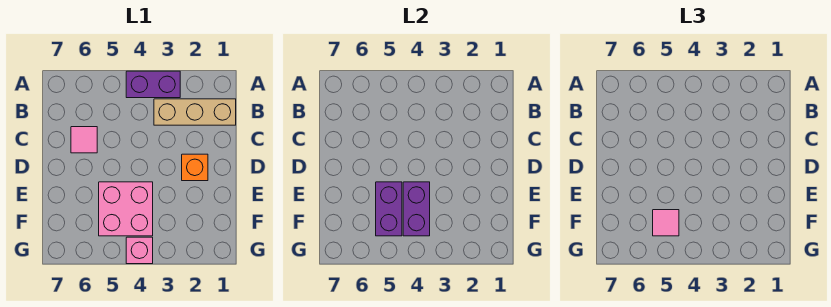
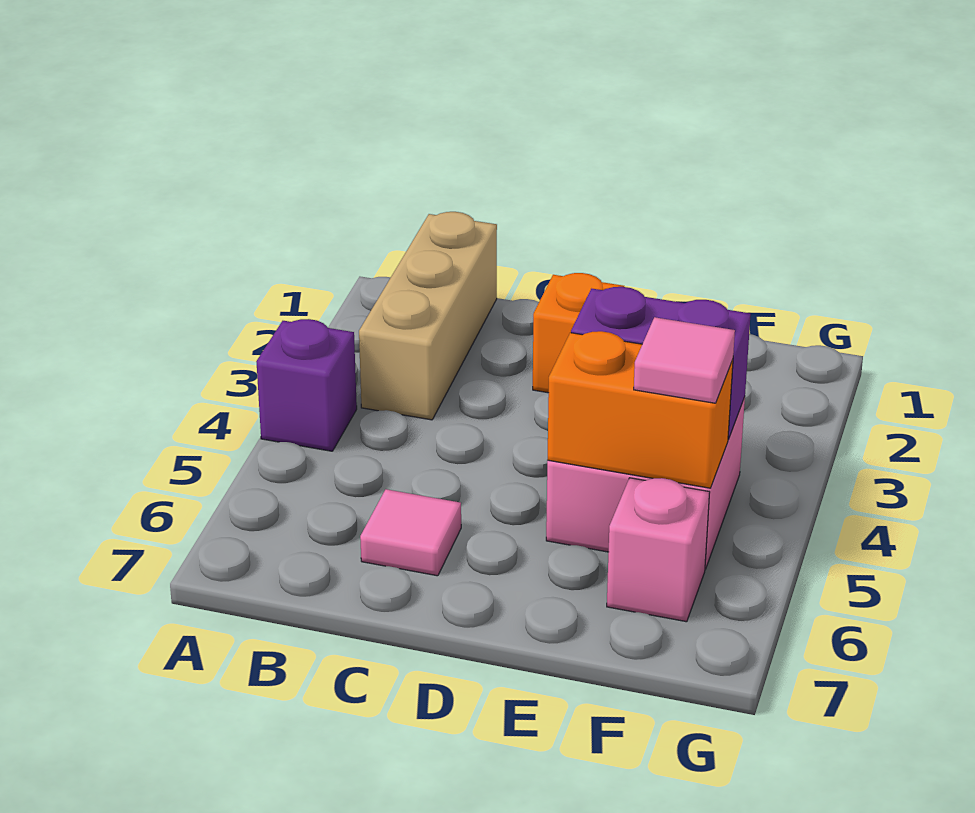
purple 1x2 brick [126,71,180,98] -> purple 1x1 brick [256,319,357,451]
purple 1x2 brick [376,182,402,236] -> orange 1x2 brick [547,331,733,488]
pink 1x1 brick [126,237,153,264] -> pink 1x1 brick moved to [607,478,710,622]

